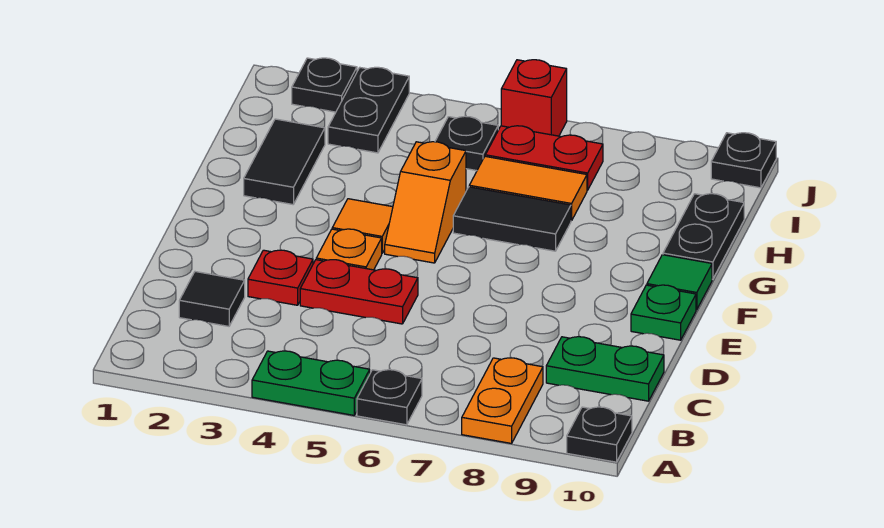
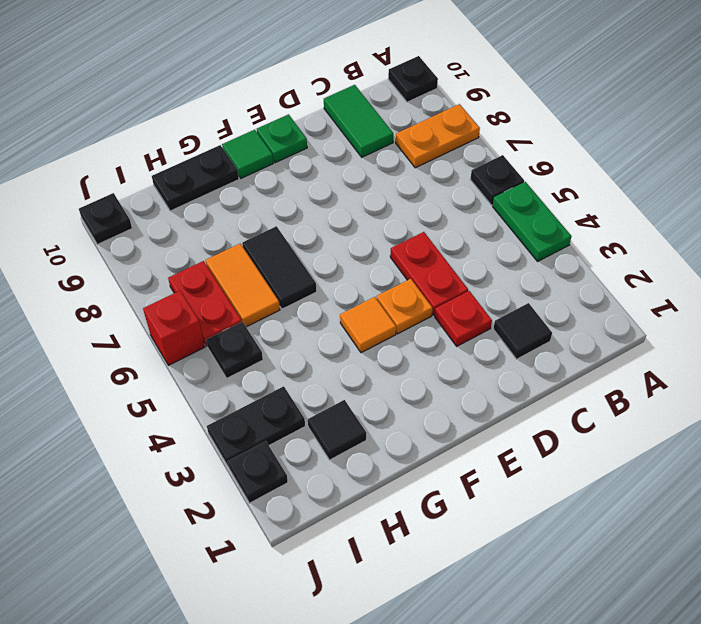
green 1x2 plate [546,337,664,401] -> green 1x2 tile [324,85,393,157]
orange 1x2 slope [385,142,466,263] -> none
black 1x2 tile [244,119,325,204] -> black 1x1 tile [308,400,366,460]

